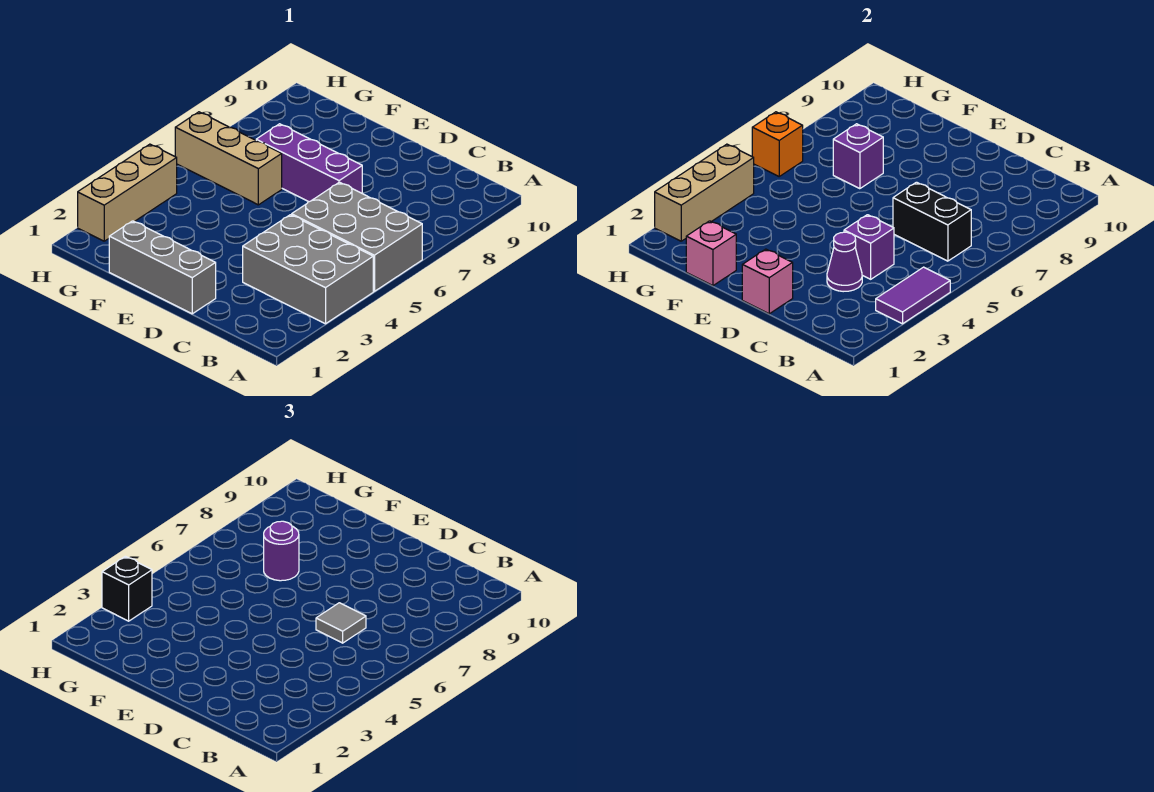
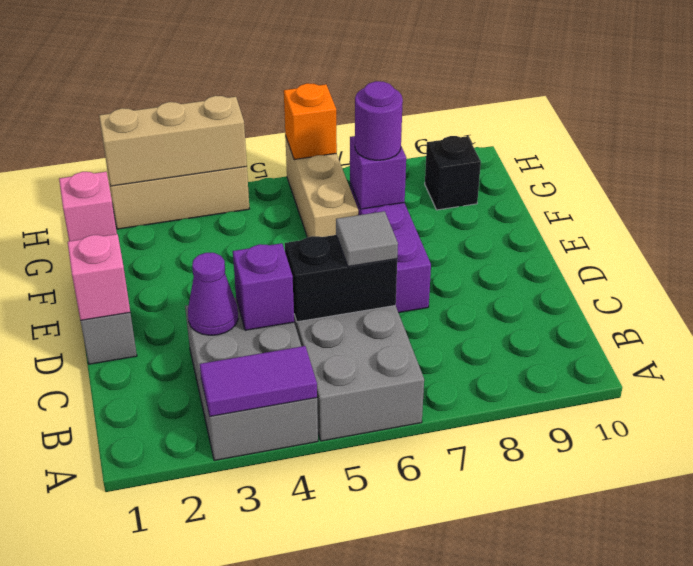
black 1x2 brick [893,182,971,261] -> black 1x2 brick turned to [285,235,397,322]
black 1x1 brick [102,556,152,621] -> black 1x1 brick moved to [425,136,481,210]

